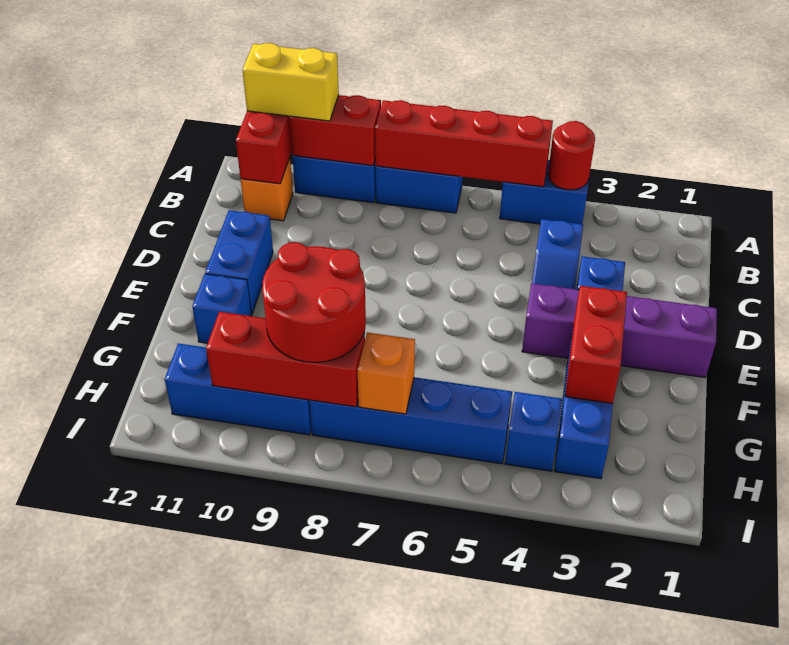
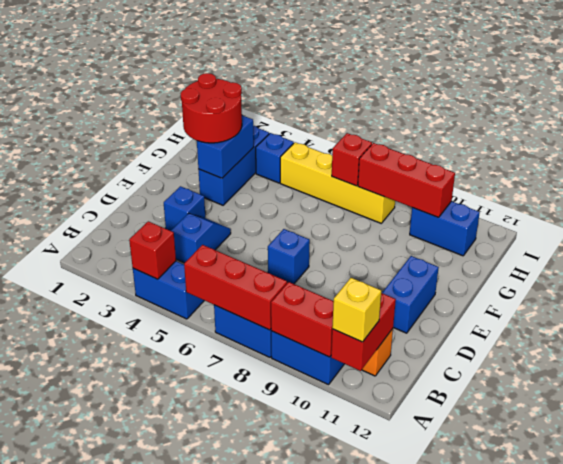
red 1x1 round brick [548,121,595,190] -> red 1x1 brick [129,221,176,279]
red 1x4 brick [375,100,553,187] -> red 1x3 brick [184,245,287,330]
yellow 1x2 brick [243,43,339,121] -> yellow 1x1 brick [332,278,381,342]
purple 1x4 brick [522,283,717,377] -> none
red 1x2 brick [565,286,627,404] -> blue 1x2 brick [197,115,254,178]
blue 1x1 brick [192,274,252,343] -> blue 1x1 brick moved to [268,229,310,284]
red 2x2 round brick [262,242,366,362] -> red 2x2 round brick moved to [181,73,242,143]
blue 1x4 brick [310,377,512,464] -> yellow 1x4 brick [280,142,395,223]
orange 1x1 brick [358,332,415,414] -> red 1x1 brick [332,133,372,186]
blue 1x3 brick [165,343,312,435] -> blue 1x2 brick [410,201,480,256]

